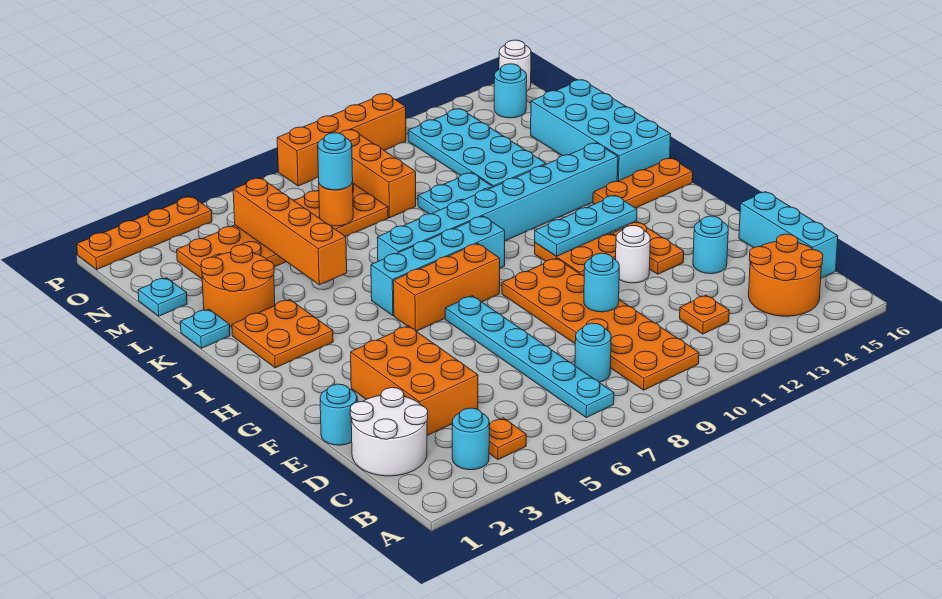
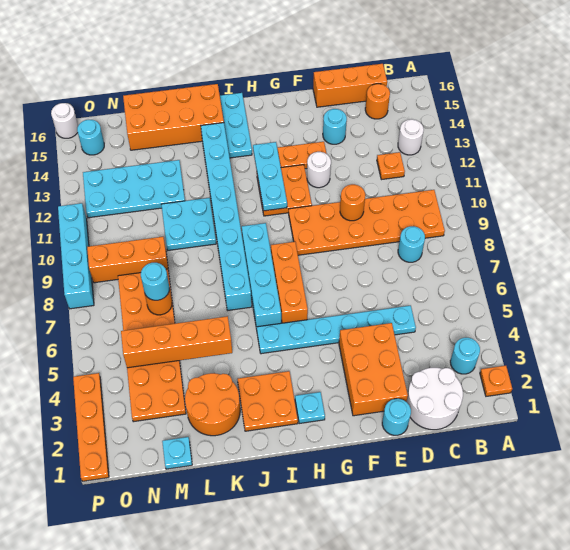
orange 1x1 plate [489,418,526,460] -> orange 1x1 plate moved to [480,366,512,396]
cyan 1x6 plate [445,296,614,418] -> cyan 1x6 plate moved to [257,306,416,354]
none -> white 1x1 round brick [398,119,424,155]
orange 2x2 round brick [749,234,823,316] -> orange 1x1 round brick [365,84,390,119]
cyan 1x3 brick [739,192,838,278] -> orange 1x3 brick [313,64,387,107]
orange 2x3 brick [351,326,478,435] -> orange 2x3 brick turned to [339,323,408,416]
cyan 1x1 round brick [584,253,619,312] -> orange 1x1 round brick [340,184,365,221]
orange 1x3 plate [593,158,693,208] -> cyan 1x3 plate [220,93,252,158]
cyan 2x4 brick [531,80,671,181] -> orange 2x4 brick [123,84,224,150]
cyan 1x1 plate [180,309,230,348] -> cyan 1x1 plate moved to [295,392,325,424]
orange 1x4 brick [277,94,406,186] -> cyan 1x4 brick [58,203,94,309]

